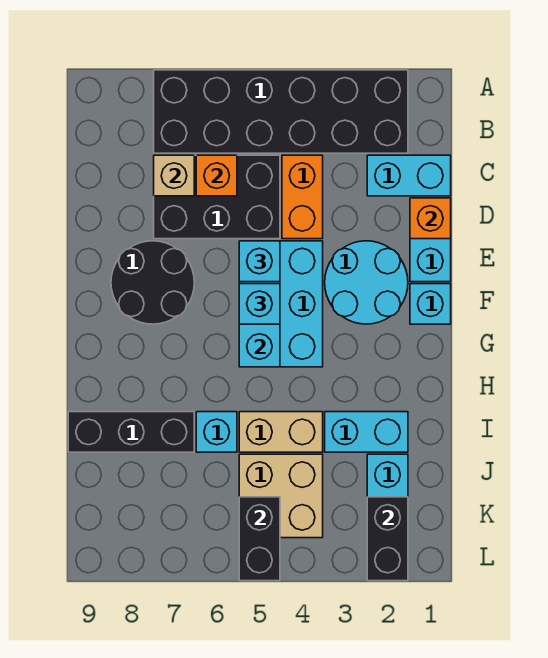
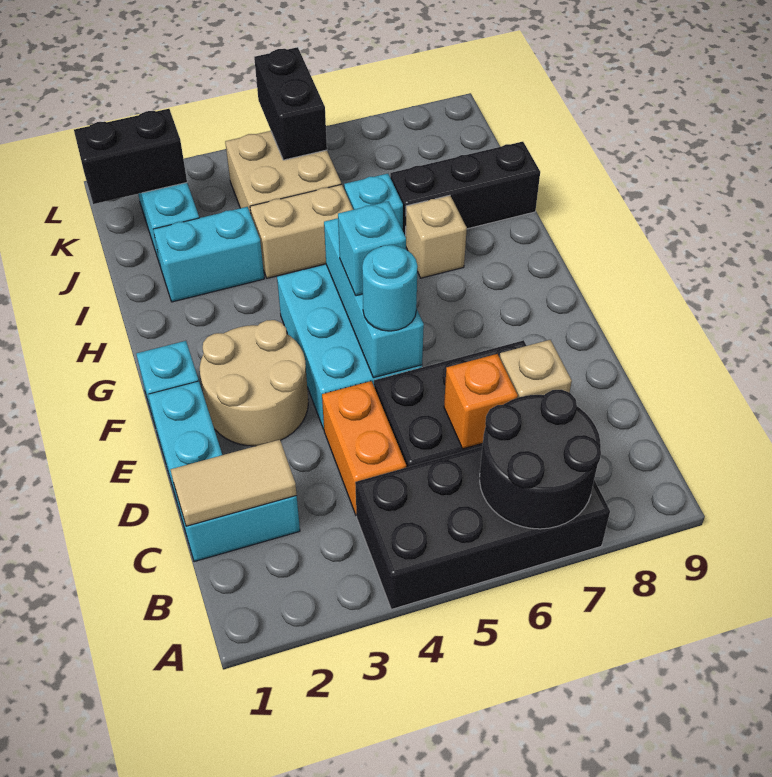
black 2x6 brick [154,70,408,153] -> black 2x4 brick [355,446,610,610]
none -> tan 1x2 tile [171,440,297,526]
orange 1x1 brick [410,198,451,239] -> none
cyan 2x2 round brick [325,241,408,324] -> tan 2x2 round brick [200,320,308,446]
cyan 1x1 brick [239,241,280,282] -> cyan 1x1 round brick [362,245,418,331]
black 2x2 round brick [111,241,194,324] -> black 2x2 round brick moved to [480,390,601,529]
none -> tan 1x1 brick [406,195,467,278]
black 1x2 brick [367,497,408,581] -> black 1x2 brick turned to [74,109,187,204]

